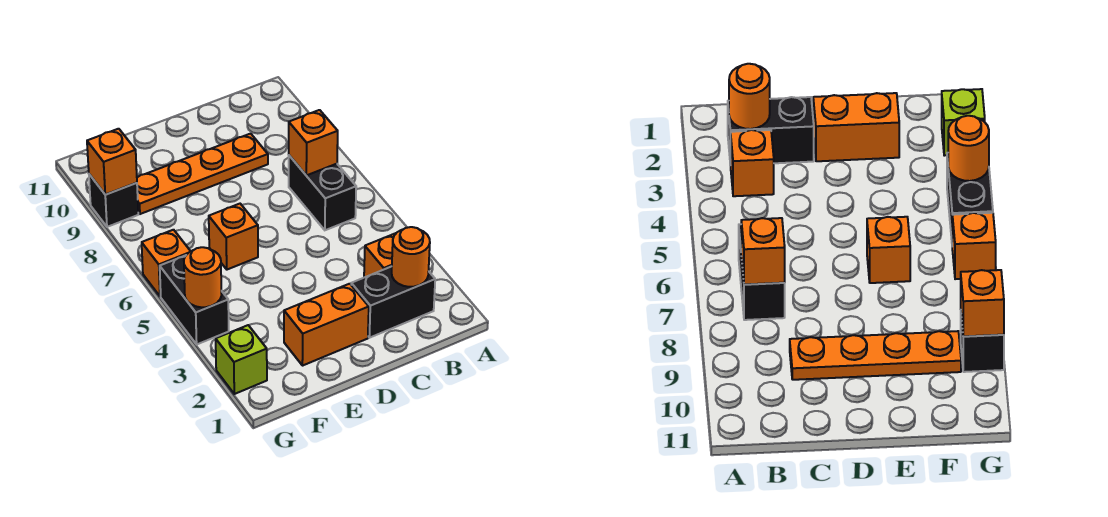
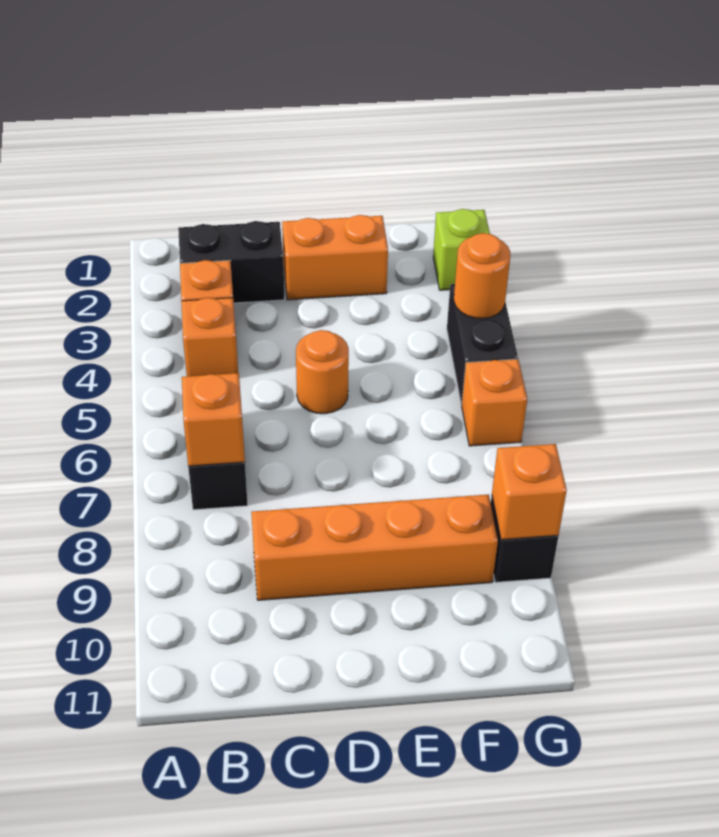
orange 1x1 round brick [392,227,430,287] -> orange 1x1 round brick moved to [296,330,349,414]
orange 1x4 plate [137,134,268,214] -> orange 1x4 brick [251,494,498,600]
orange 1x1 brick [209,204,258,270] -> orange 1x1 brick moved to [181,298,238,376]

